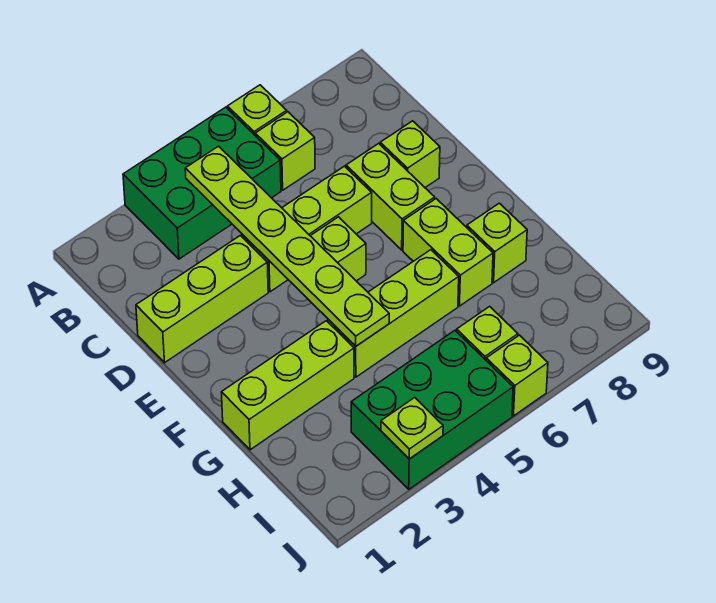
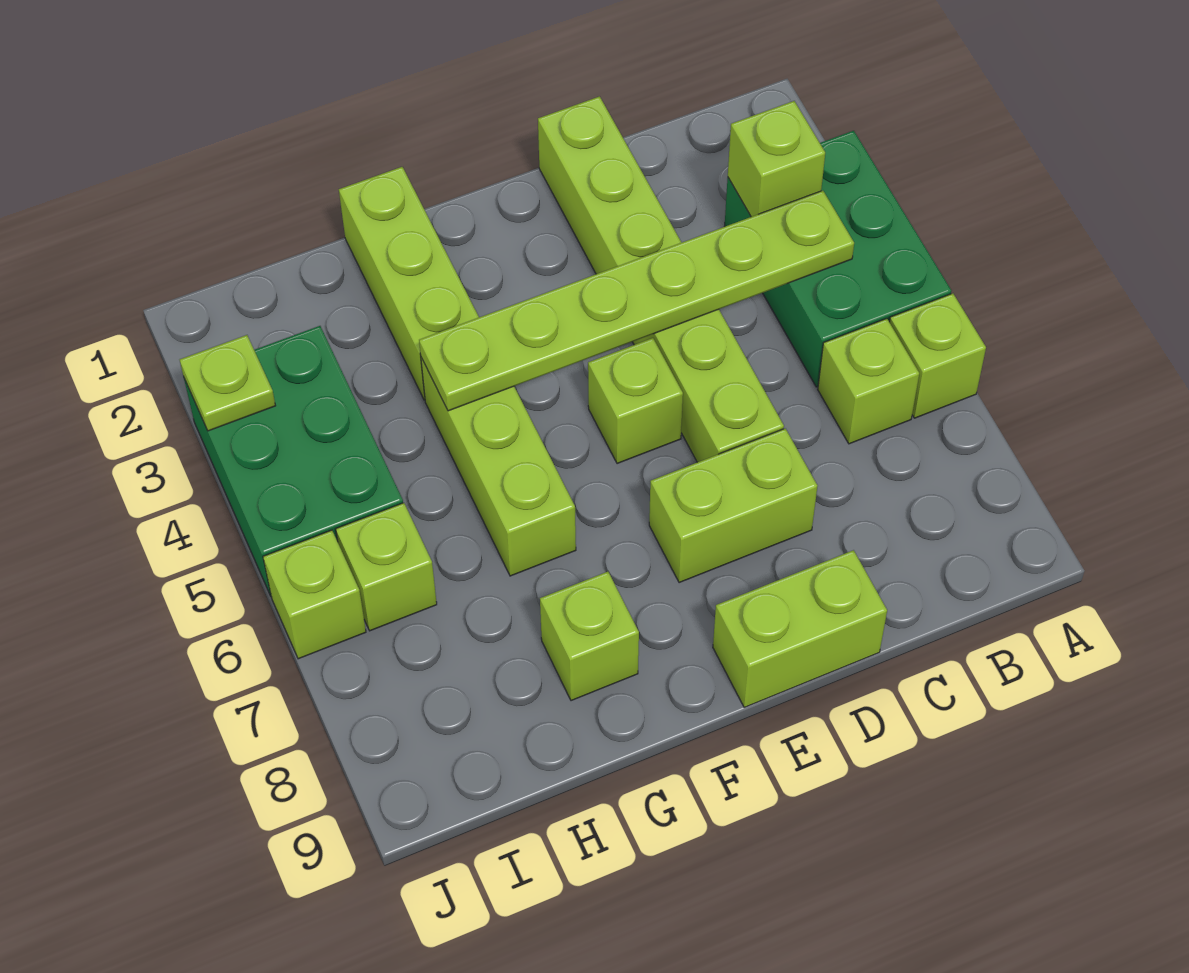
lime 1x1 brick [380,121,440,187] -> lime 1x1 brick moved to [728,101,825,217]
lime 1x2 brick [403,199,493,306] -> lime 1x2 brick moved to [713,550,887,707]

